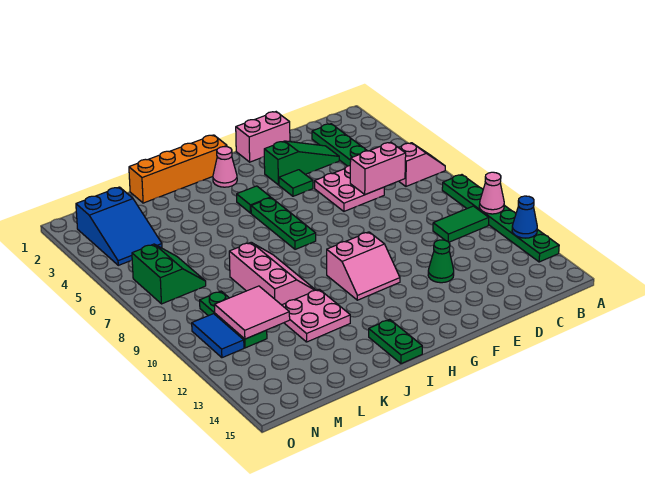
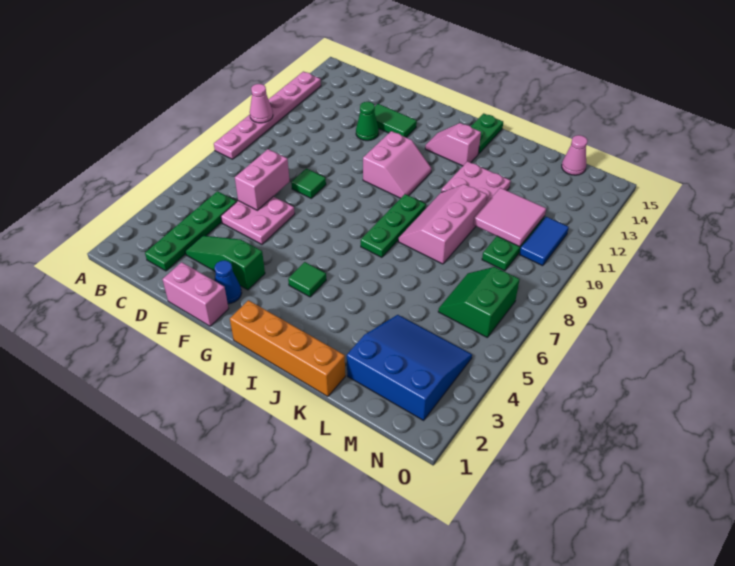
pink 1x2 slope [399,143,445,186] -> pink 1x2 slope moved to [425,123,481,166]
green 1x6 plate [442,175,559,262] -> pink 1x6 plate [214,72,321,159]
blue 1x1 cone [512,196,537,238] -> blue 1x1 cone moved to [215,260,242,304]
green 1x2 tile [433,206,489,242] -> green 1x2 tile moved to [374,104,417,137]
pink 1x2 brick [350,142,406,195] -> pink 1x2 brick turned to [235,149,290,210]
green 1x1 tile [279,170,313,196] -> green 1x1 tile moved to [291,168,326,198]
pink 2x2 slope [327,232,400,300] -> pink 2x2 slope turned to [363,131,431,198]
pink 1x1 cone [213,147,237,187] -> pink 1x1 cone moved to [562,135,588,175]
green 1x3 plate [251,198,316,249] -> green 1x3 plate moved to [361,194,426,257]
blue 2x3 slope [76,187,162,265] -> blue 3x3 slope [347,315,472,420]

